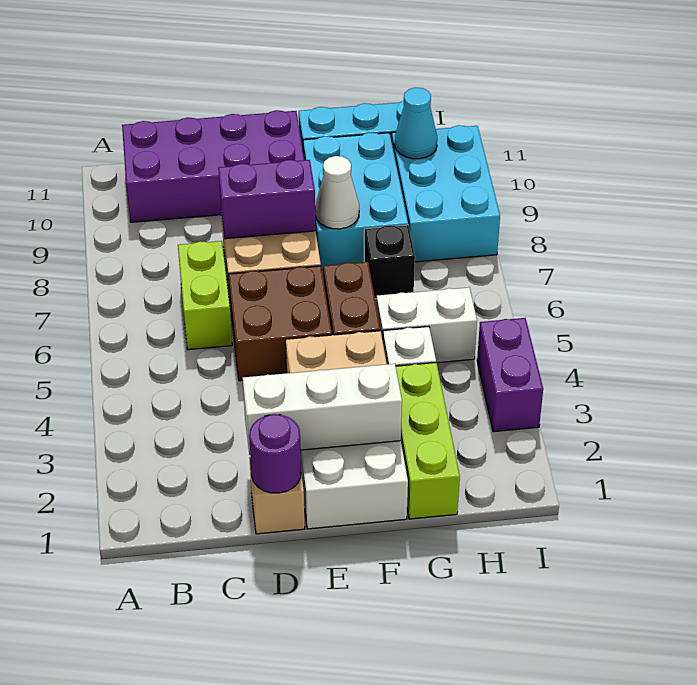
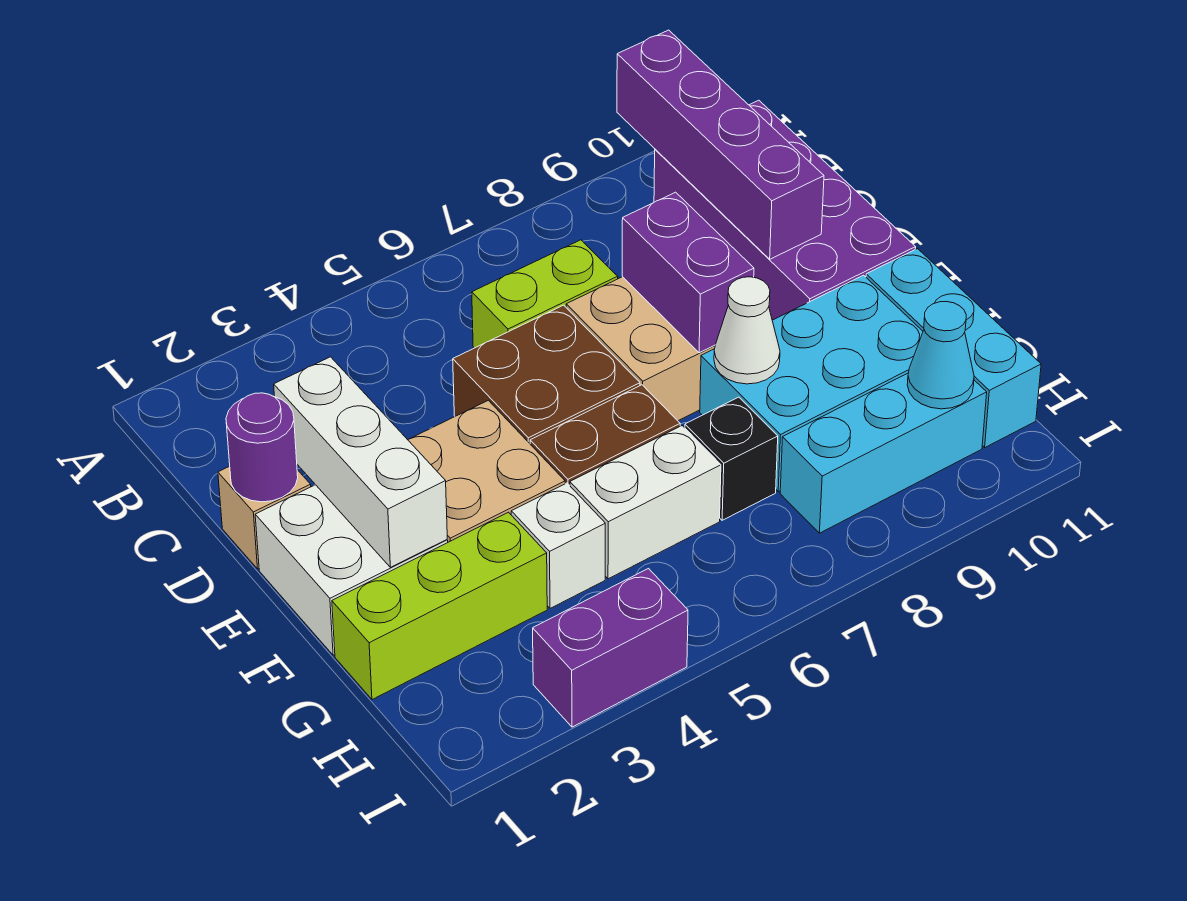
none -> purple 1x4 brick [617,30,824,259]
white 1x2 brick [377,287,477,363] -> white 1x2 brick turned to [570,426,721,579]
cyan 2x3 brick [392,125,500,262] -> cyan 1x3 brick [780,373,987,533]

